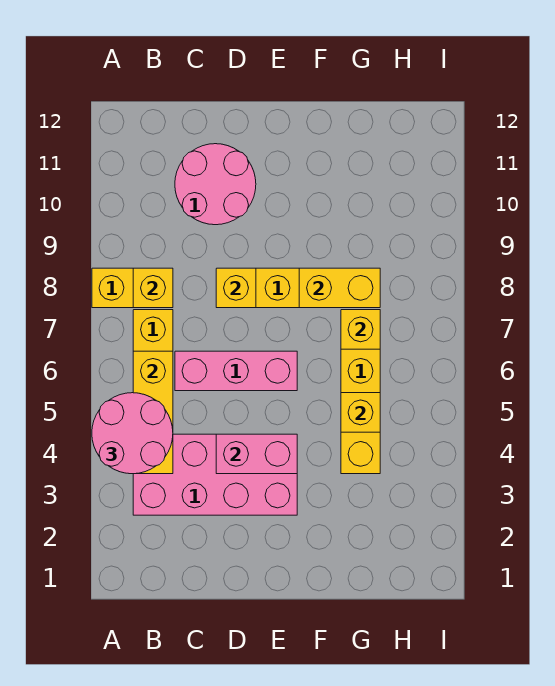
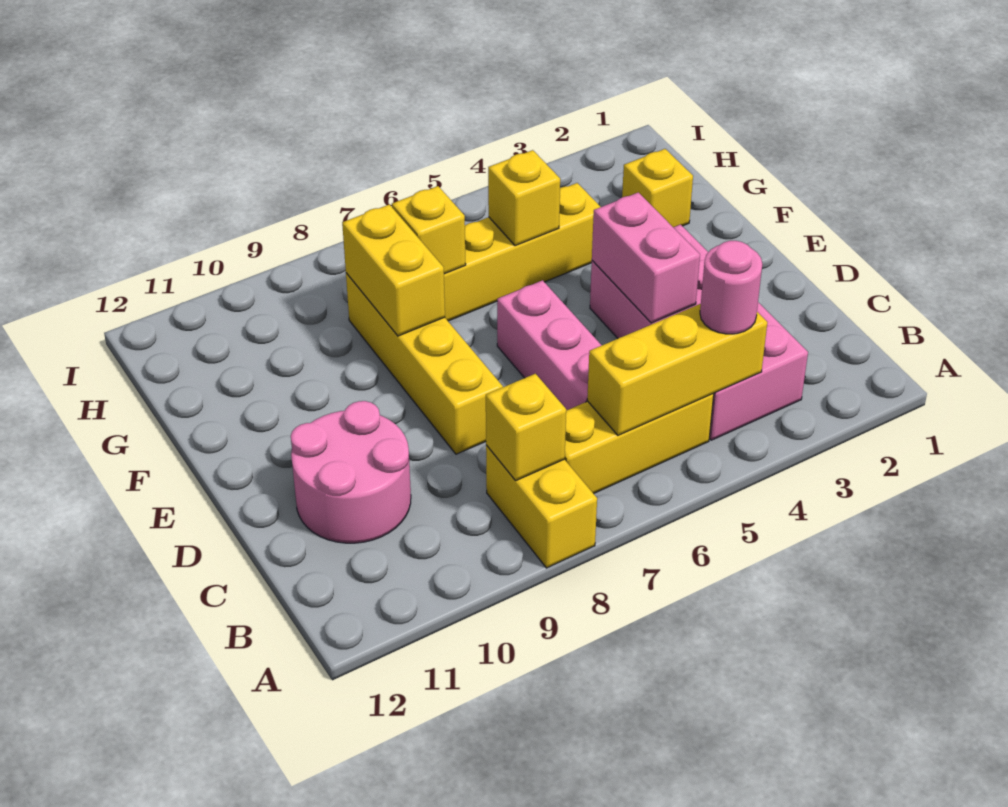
pink 2x2 round brick [92,393,173,474] -> pink 1x1 round brick [700,241,762,334]
yellow 1x1 brick [216,268,256,308] -> yellow 1x1 brick moved to [622,149,693,227]

